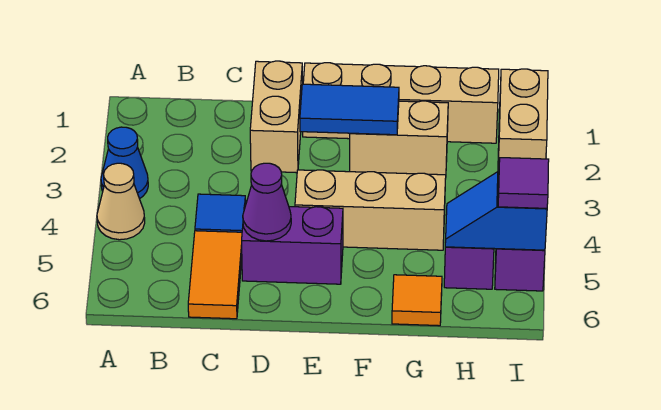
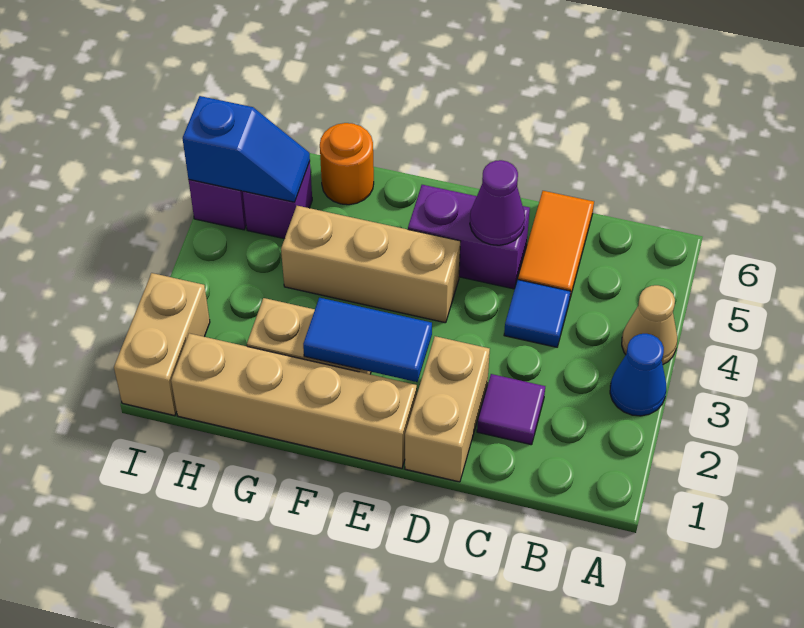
orange 1x1 tile [392,275,442,326] -> orange 1x1 round brick [320,123,374,205]
purple 1x1 tile [498,158,549,208] -> purple 1x1 tile moved to [477,374,545,445]

